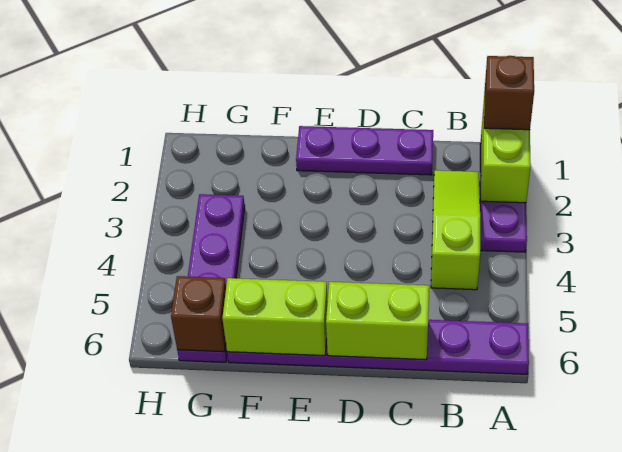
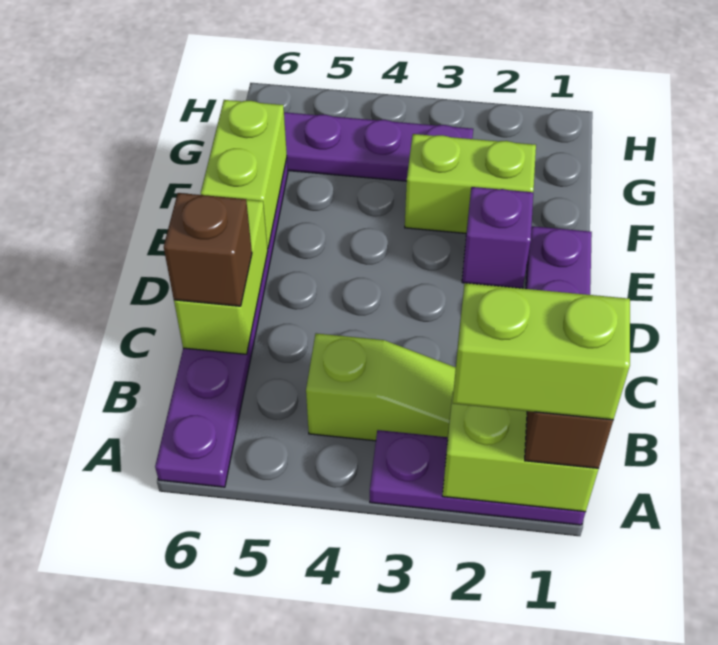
none -> lime 1x2 brick [453,283,630,420]
none -> purple 1x1 brick [462,187,533,288]
none -> lime 1x2 brick [405,134,536,233]
brown 1x1 brick [171,276,226,352] -> brown 1x1 brick moved to [164,193,252,306]

